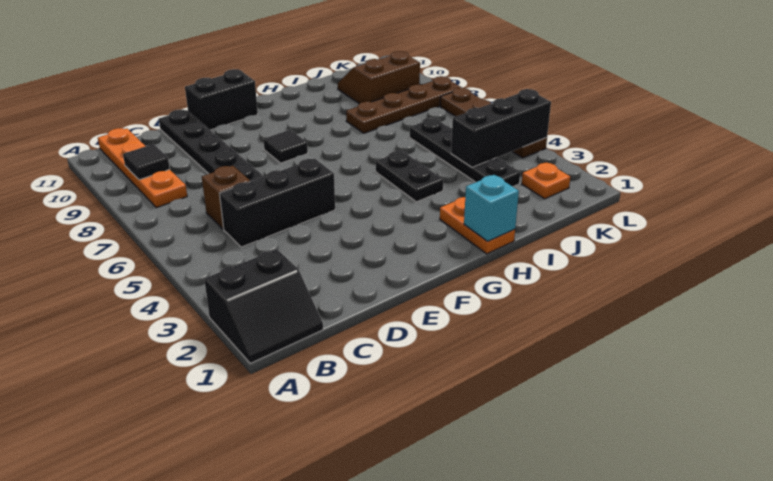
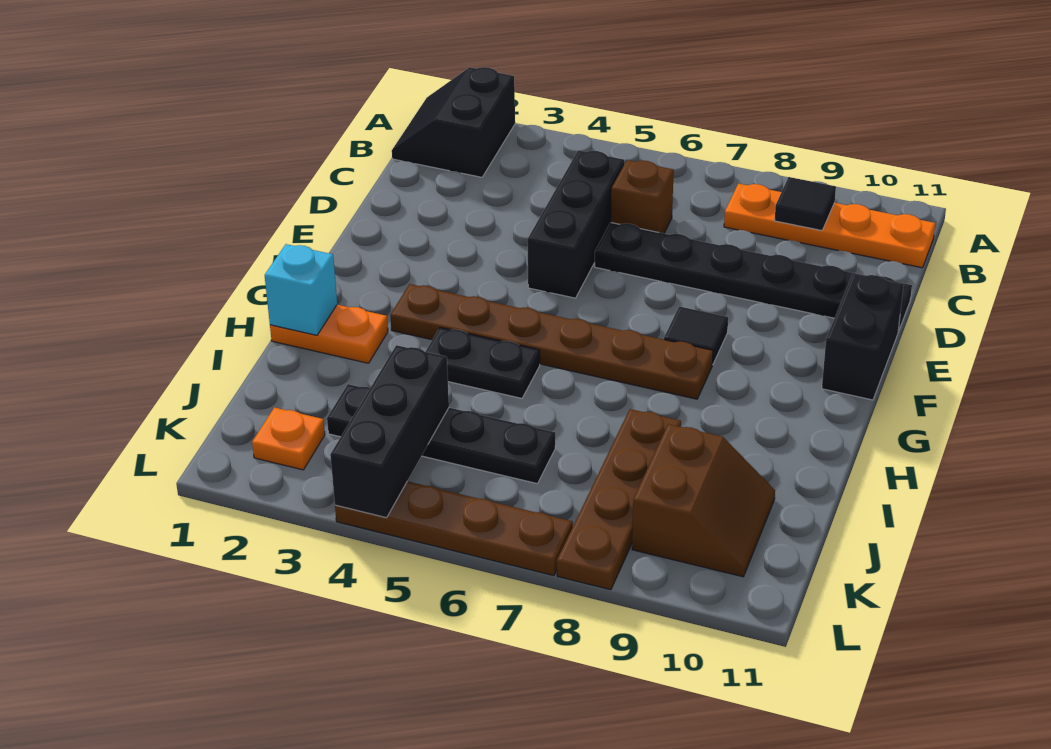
none -> brown 1x6 plate [390,284,713,399]

